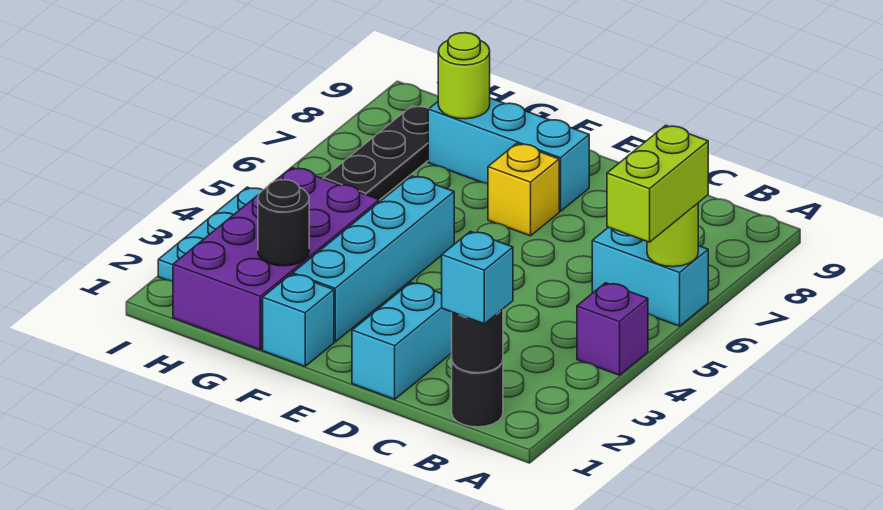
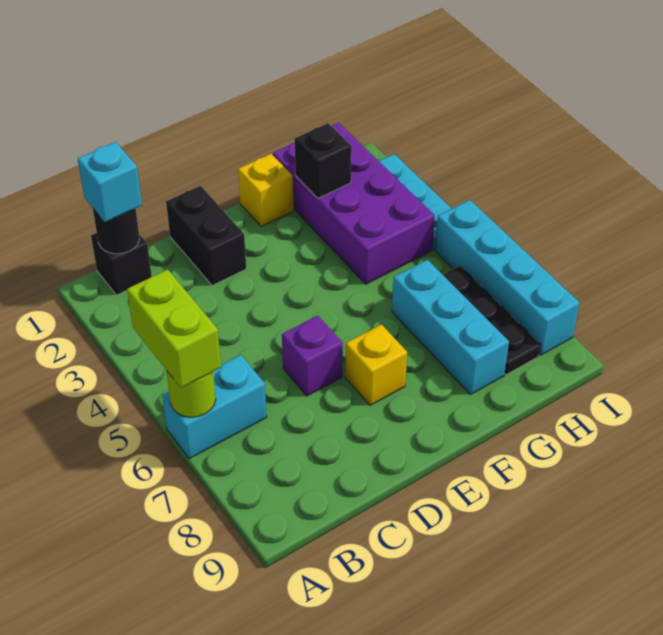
purple 1x1 brick [577,283,648,375] -> purple 1x1 brick moved to [282,316,343,396]
black 1x1 round brick [452,361,503,427] -> black 1x1 brick [91,233,152,295]
cyan 1x2 brick [352,283,452,399] -> black 1x2 brick [166,186,246,286]
cyan 1x3 brick [428,98,589,211] -> cyan 1x3 brick turned to [392,260,509,394]
cyan 1x1 brick [263,274,334,366] -> yellow 1x1 brick [238,154,294,226]
cyan 1x4 brick [293,176,454,342] -> cyan 1x4 brick moved to [435,200,579,355]
black 1x1 round brick [258,180,309,266] -> black 1x1 brick [295,123,351,198]
lime 1x1 round brick [438,33,490,119] -> none

